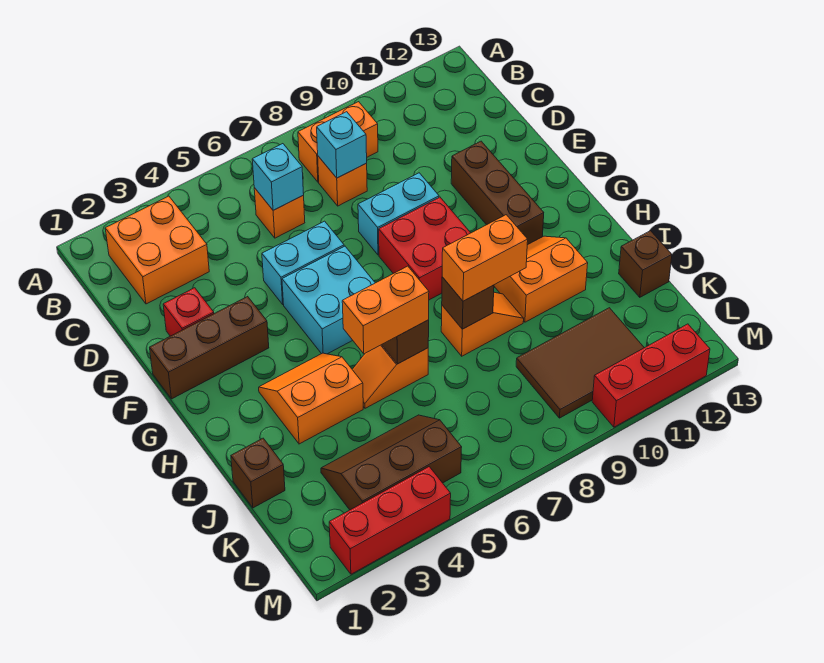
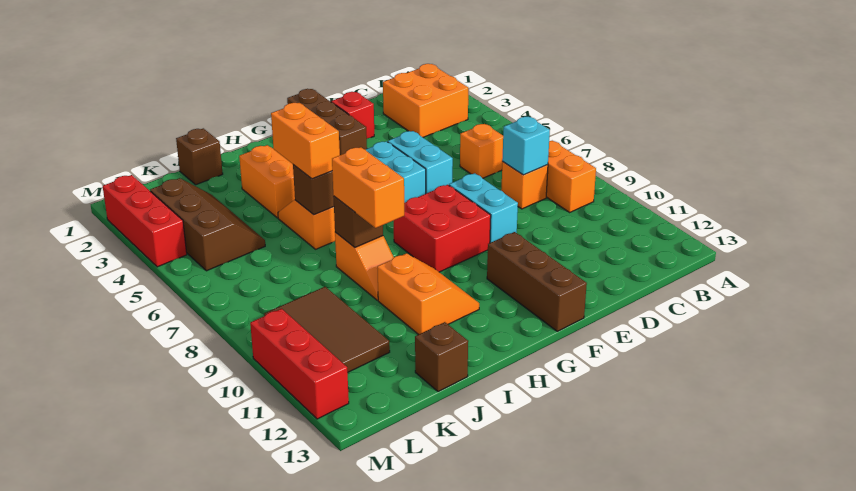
cyan 1x1 brick [252,144,304,210] -> none
brown 1x3 brick [451,141,544,245] -> brown 1x3 brick turned to [487,232,587,331]

